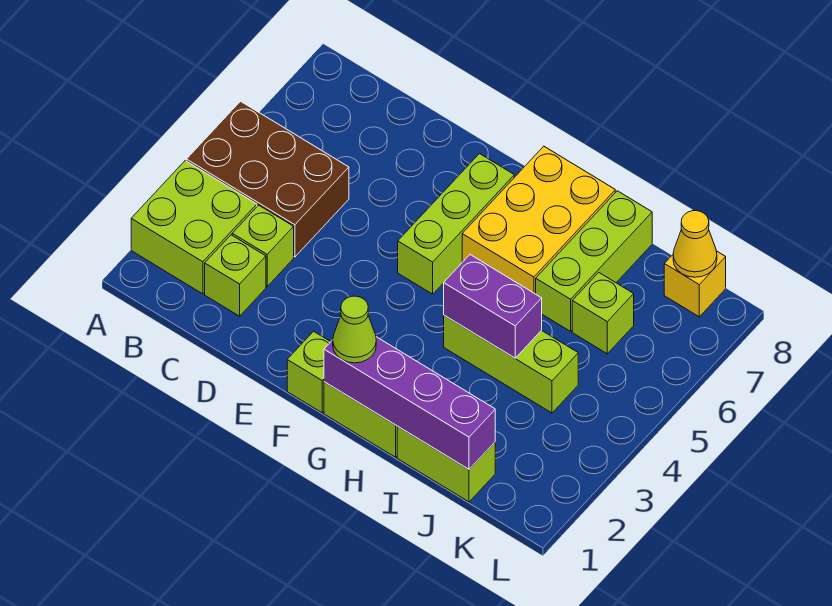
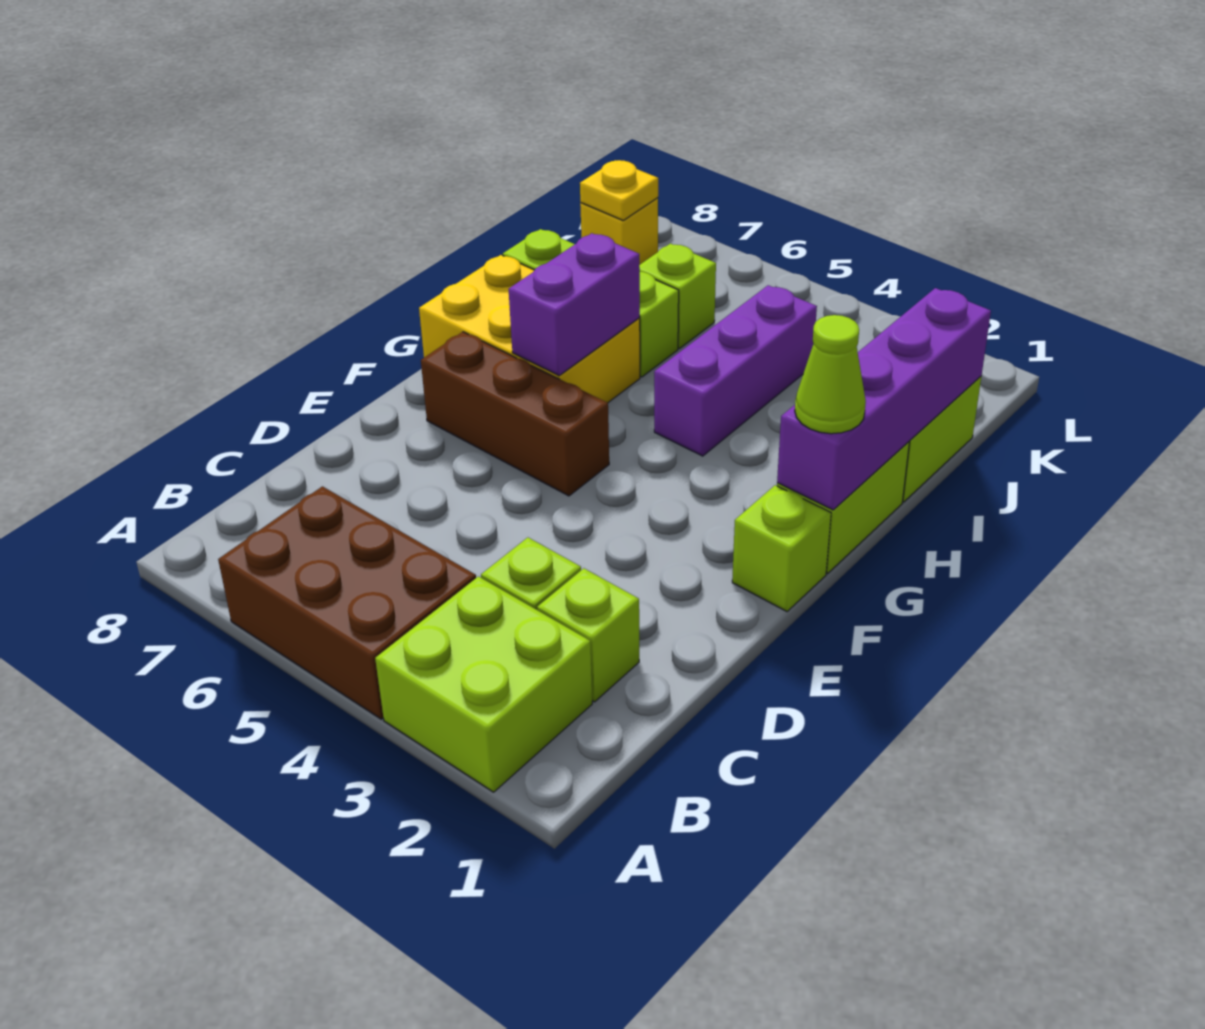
brown 2x3 brick [186,101,349,257] -> brown 2x3 brick turned to [218,486,476,719]
lime 1x3 brick [398,154,514,294] -> brown 1x3 brick [421,332,609,496]
lime 1x3 brick [444,315,578,413] -> purple 1x3 brick [654,285,817,456]
purple 1x2 brick [444,255,542,358] -> purple 1x2 brick moved to [509,233,640,376]
yellow 1x1 cone [673,211,717,277] -> yellow 1x1 plate [580,160,658,220]

